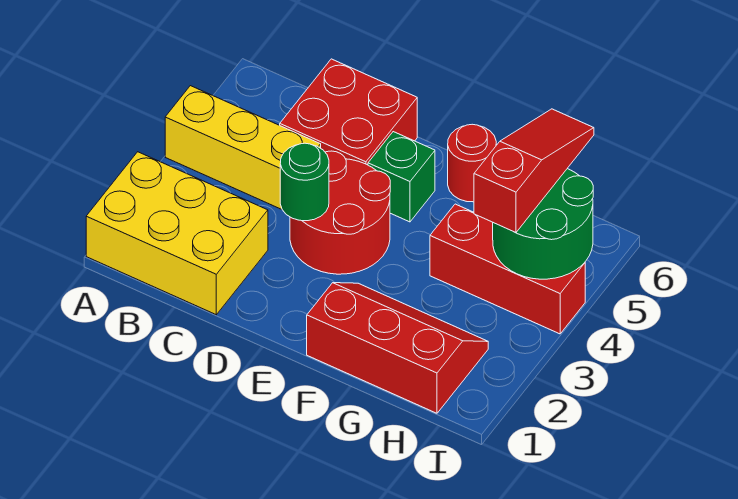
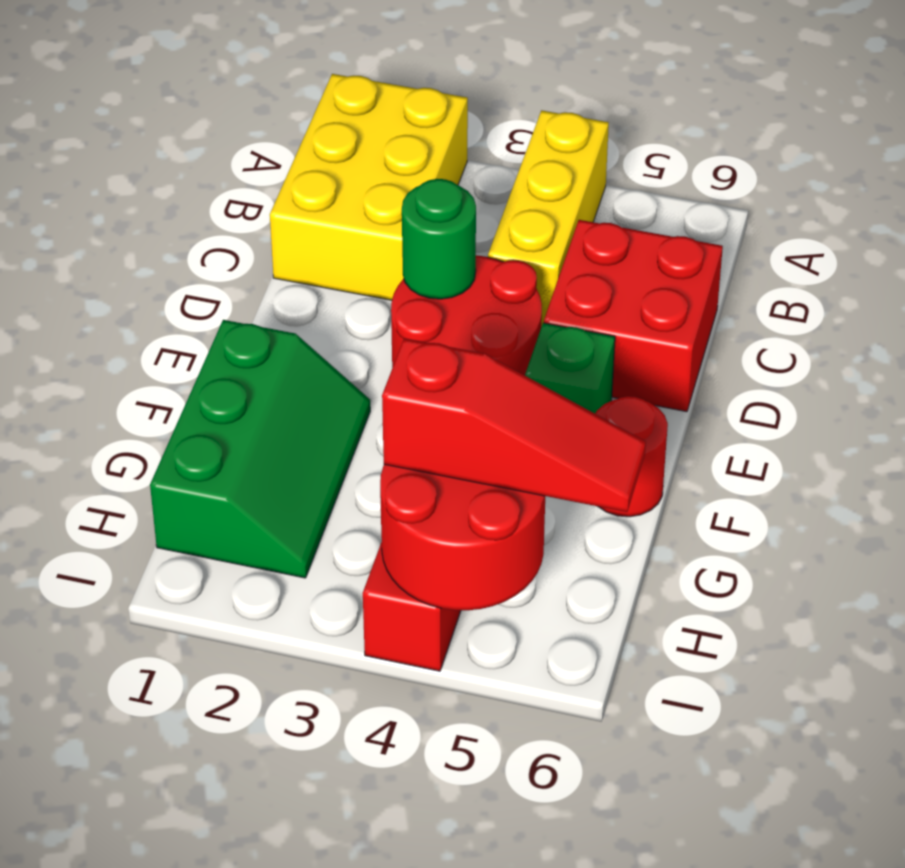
red 2x3 slope [307,283,488,413] -> green 2x3 slope [150,320,370,578]
green 2x2 round brick [493,169,593,279] -> red 2x2 round brick [380,464,545,610]

